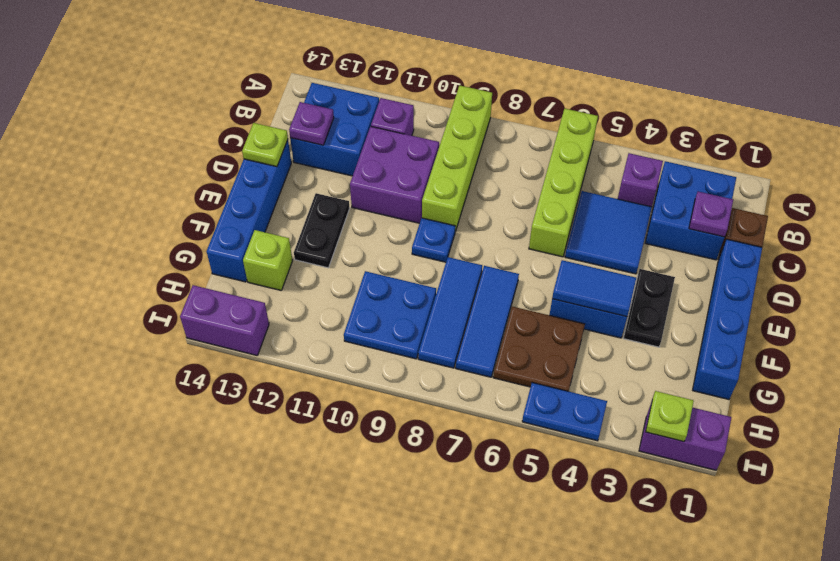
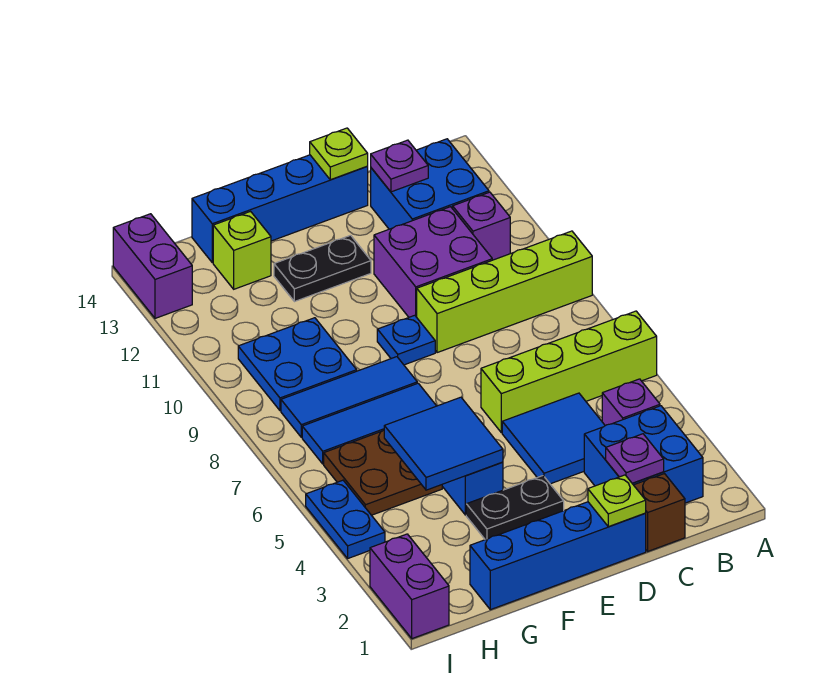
blue 1x2 tile [552,260,636,317] -> blue 2x2 tile [384,397,503,490]
lime 1x1 plate [646,391,694,442] -> lime 1x1 plate moved to [588,475,646,527]

